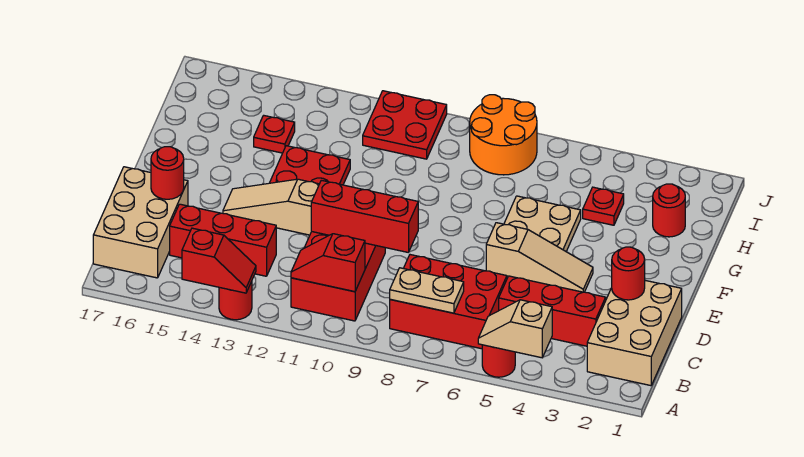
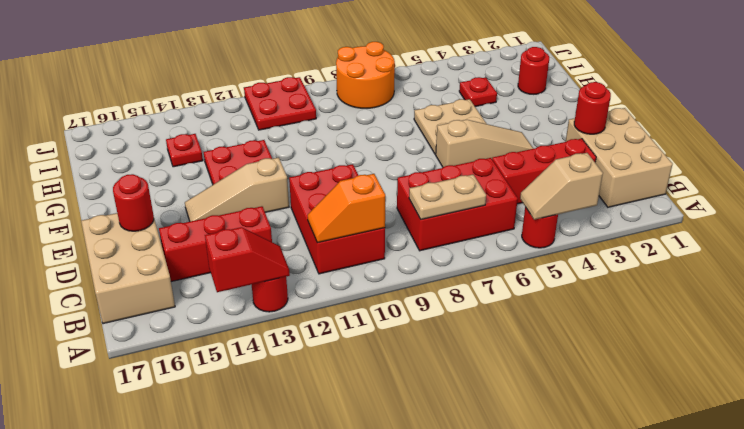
red 1x2 slope [291,234,365,292] -> orange 1x2 slope [308,174,385,243]
red 1x3 brick [311,180,418,252] -> none

